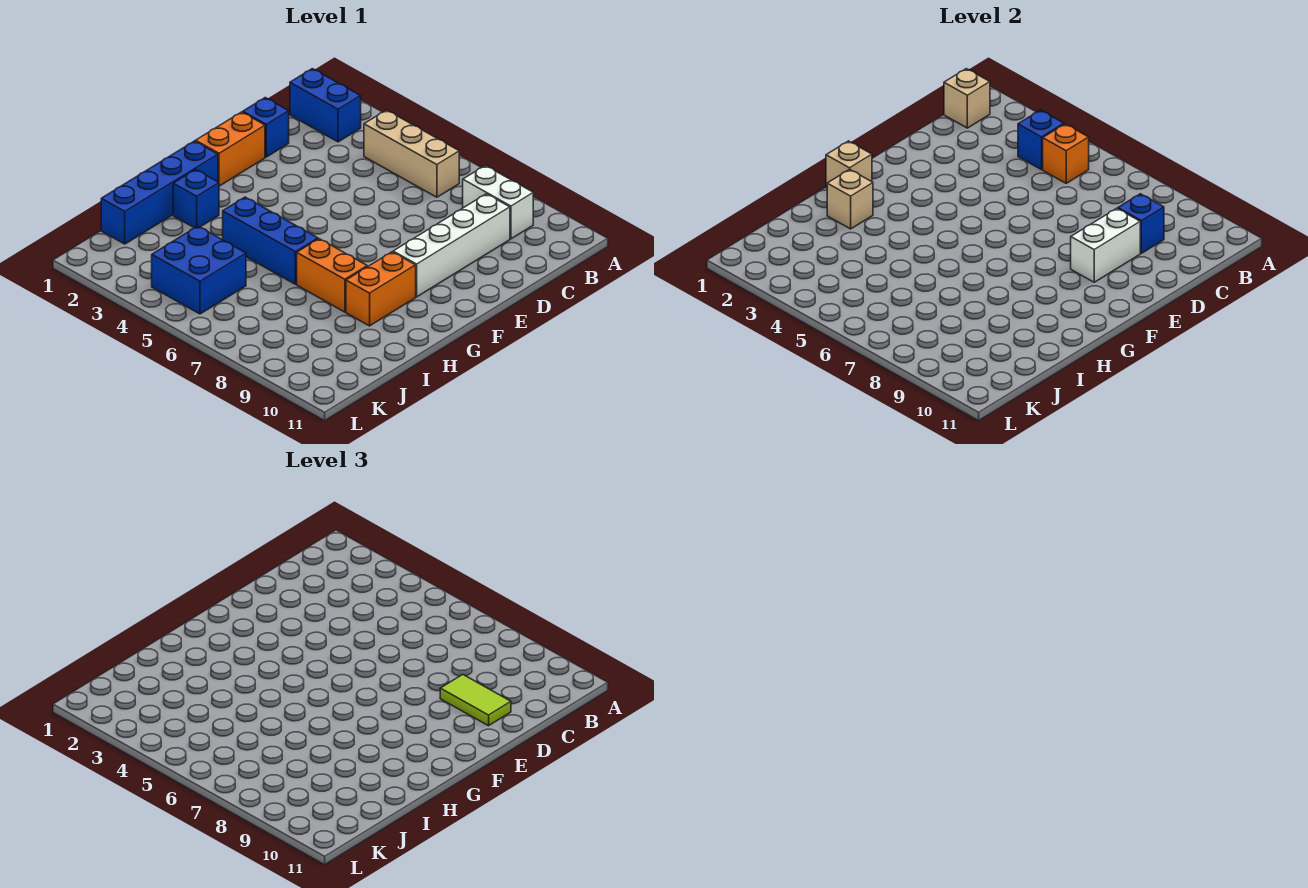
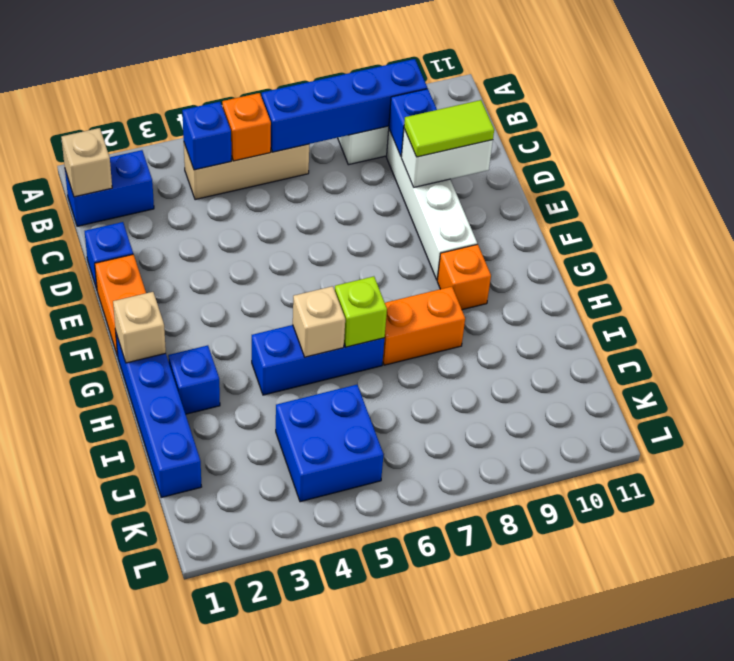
none -> blue 1x4 brick [262,59,427,152]
white 1x2 brick [1071,208,1140,282] -> white 1x2 brick turned to [401,129,493,187]
orange 1x2 brick [346,252,416,326] -> orange 1x1 brick [437,244,491,310]
tan 1x1 brick [827,169,873,229] -> tan 1x1 brick moved to [293,286,345,357]
none -> lime 1x1 brick [335,276,387,347]

